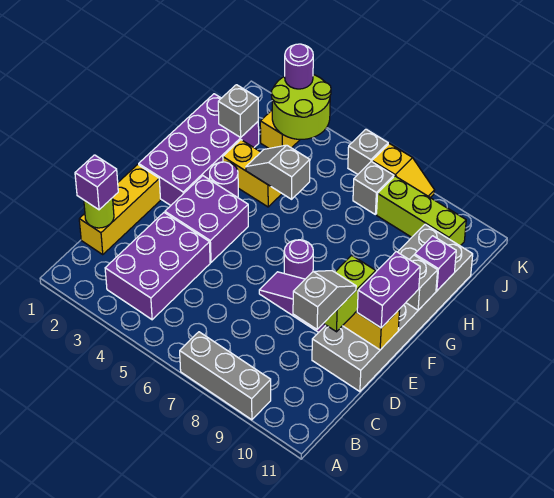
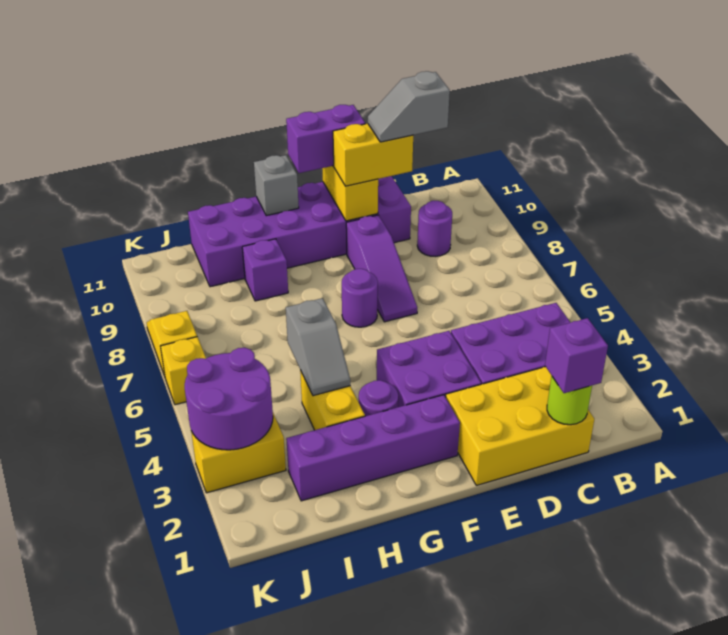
grey 1x3 brick [180,332,271,420] -> none
yellow 1x3 brick [79,164,161,254] -> yellow 2x3 brick [446,367,594,485]
grey 2x6 brick [312,224,473,392] -> purple 2x6 brick [188,176,411,287]
lime 1x2 brick [324,255,376,332] -> yellow 1x2 brick [333,124,413,186]
purple 2x4 brick [139,94,259,205] -> purple 1x4 brick [286,395,460,501]
purple 1x1 brick [415,236,456,291] -> purple 1x1 brick moved to [242,239,288,301]
grey 1x1 brick [218,85,258,137] -> none
lime 2x2 round brick [271,75,331,139] -> purple 2x2 round brick [185,348,273,450]
grey 1x1 brick [353,162,394,214] -> none
lime 1x3 brick [377,176,466,246] -> none
purple 1x1 round brick [285,44,313,89] -> purple 1x1 round brick moved to [417,201,452,257]
grey 1x1 brick [348,129,388,174] -> yellow 1x1 brick [160,337,206,405]

